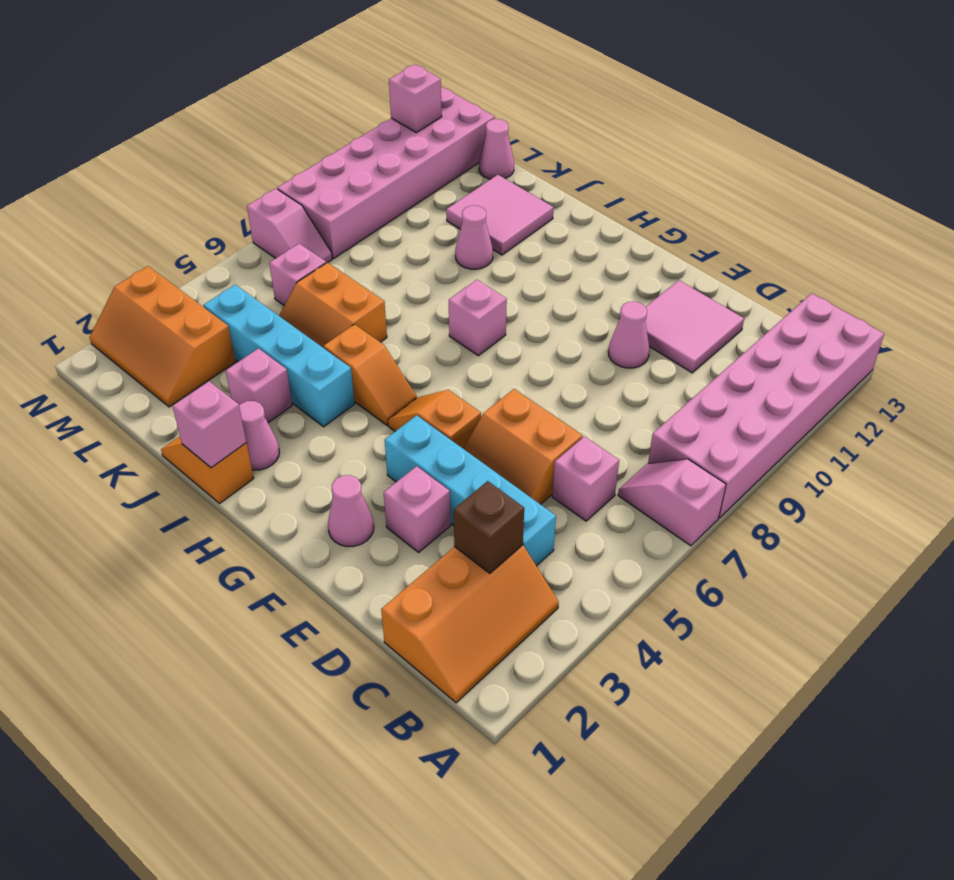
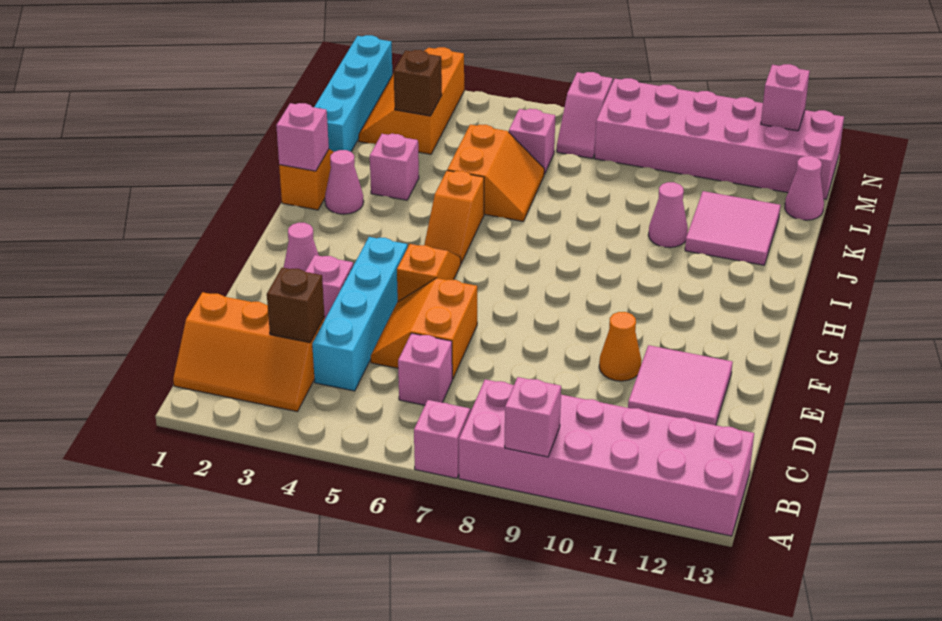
pink 1x1 cone [608,302,650,368] -> orange 1x1 cone [599,312,641,381]
pink 1x1 brick [449,280,507,356] -> pink 1x1 brick moved to [505,377,561,457]
cyan 1x4 brick [203,285,355,427] -> cyan 1x4 brick moved to [315,35,392,152]
orange 2x2 slope [279,263,387,348] -> orange 2x2 slope turned to [447,125,544,221]
none -> brown 1x1 brick [394,50,442,116]

